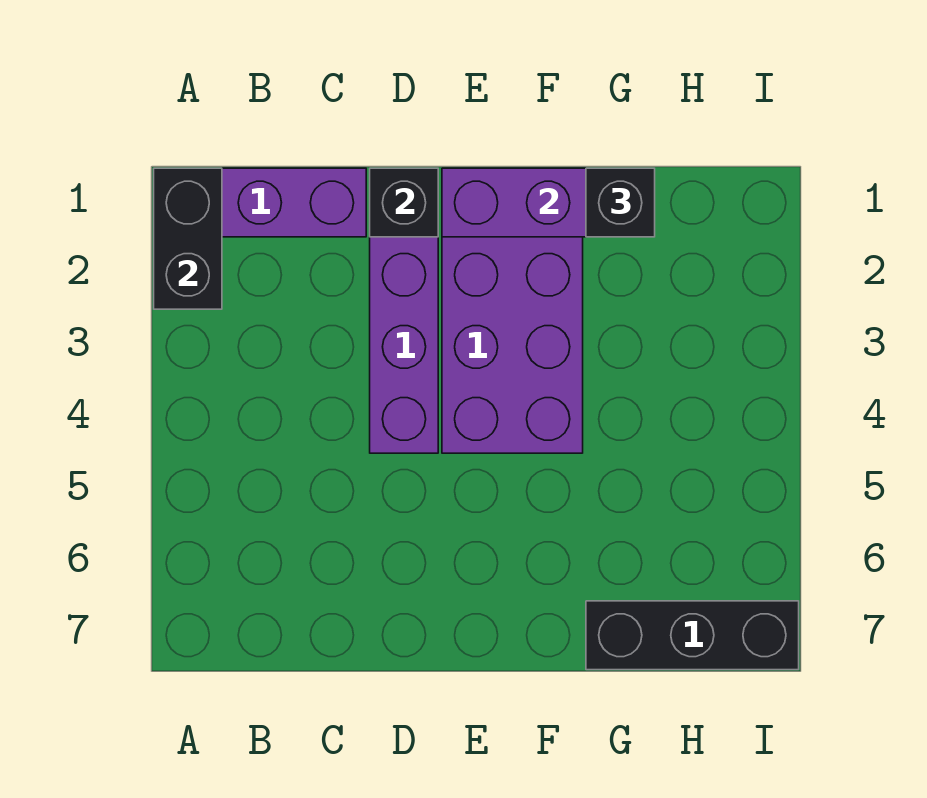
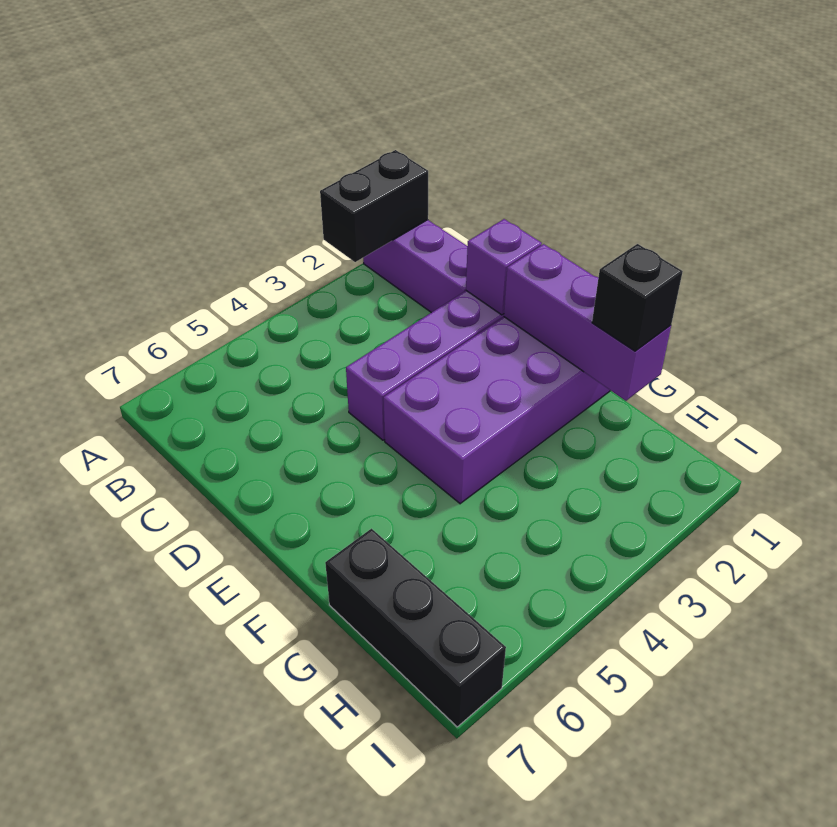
black 1x1 brick [370,168,438,237] -> purple 1x1 brick [466,219,542,315]

